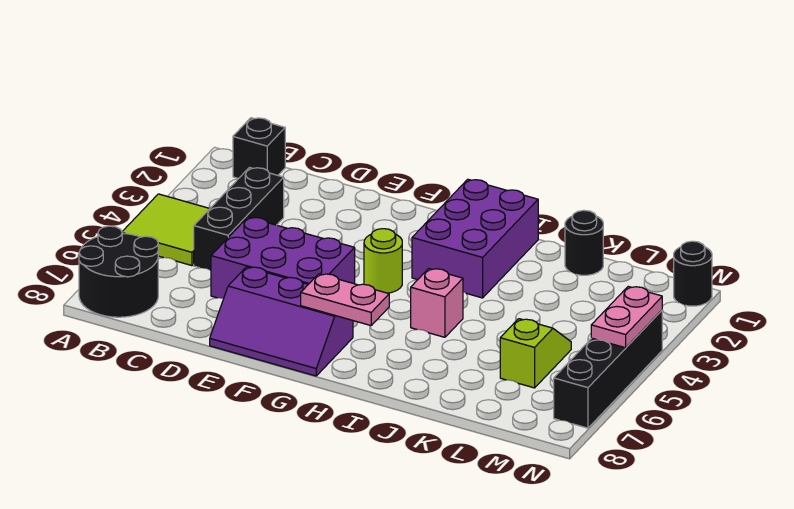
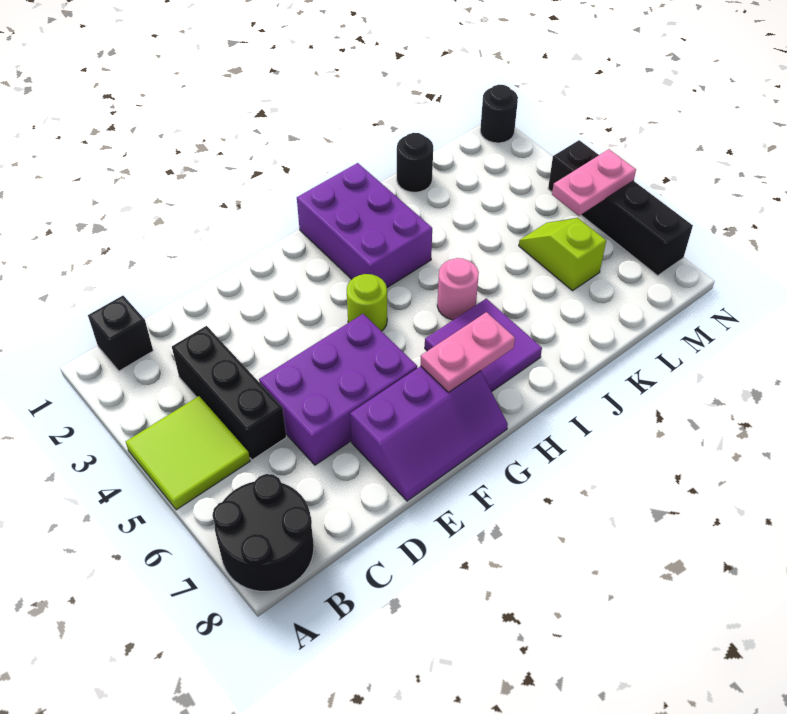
none -> purple 2x2 tile [425,298,542,392]
pink 1x1 brick [411,269,463,337] -> pink 1x1 round brick [437,258,479,320]
pink 1x2 plate [591,286,662,348] -> pink 1x2 plate turned to [552,149,636,216]

